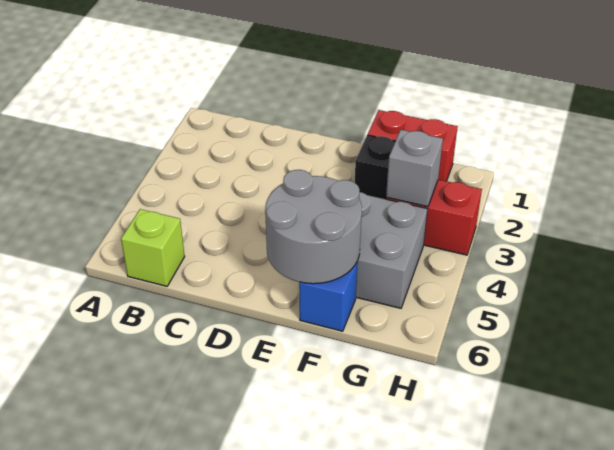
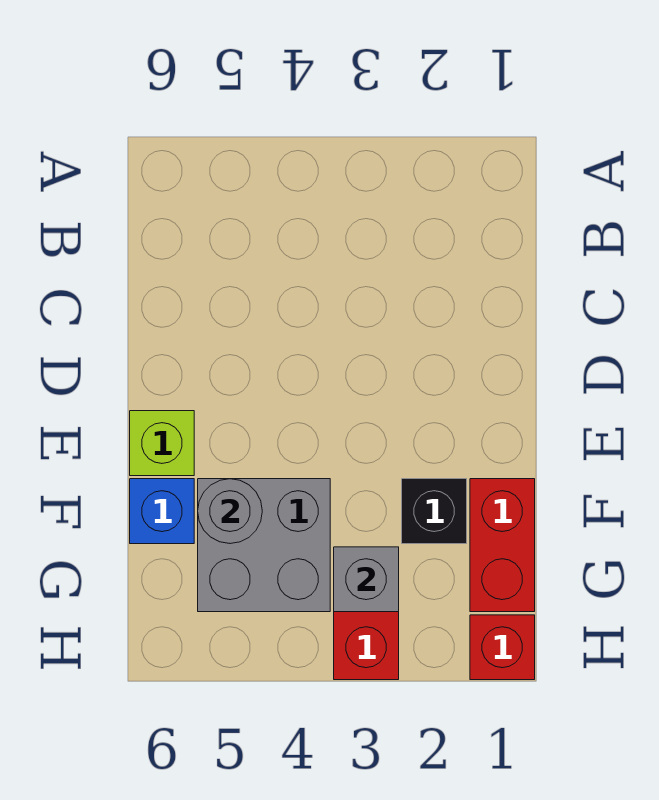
lime 1x1 brick [121,209,185,286] -> lime 1x1 brick moved to [130,411,194,476]
grey 2x2 round brick [265,170,362,284] -> grey 1x1 round brick [198,479,262,544]
none -> red 1x1 brick [470,615,535,680]

